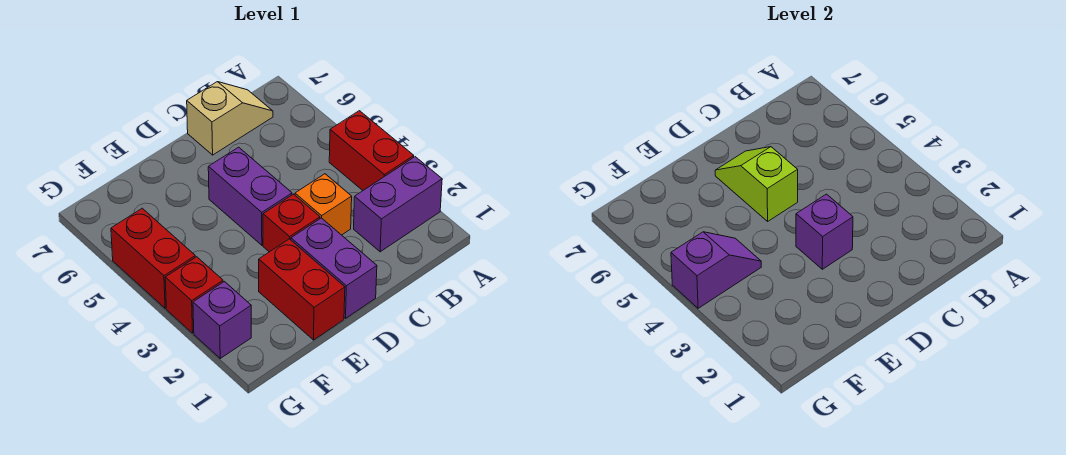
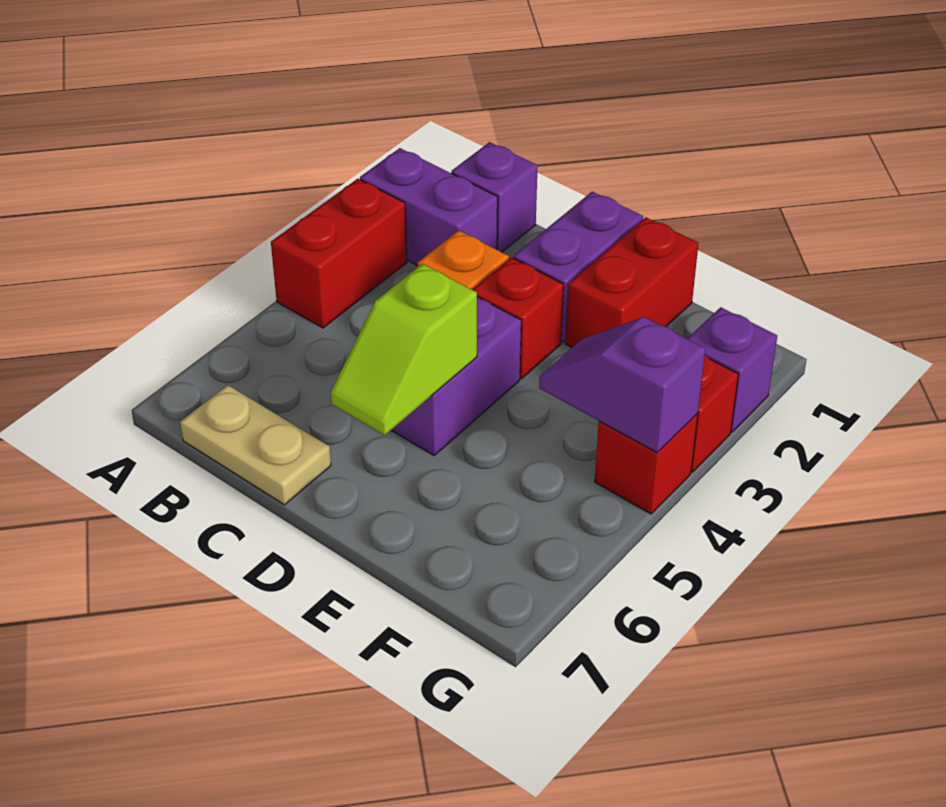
tan 1x2 slope [187,82,273,155] -> tan 1x2 plate [180,385,331,505]
purple 1x1 brick [796,194,853,269] -> purple 1x1 brick moved to [451,142,538,252]
red 1x2 brick [111,208,195,308] -> red 1x1 brick [595,414,698,514]

